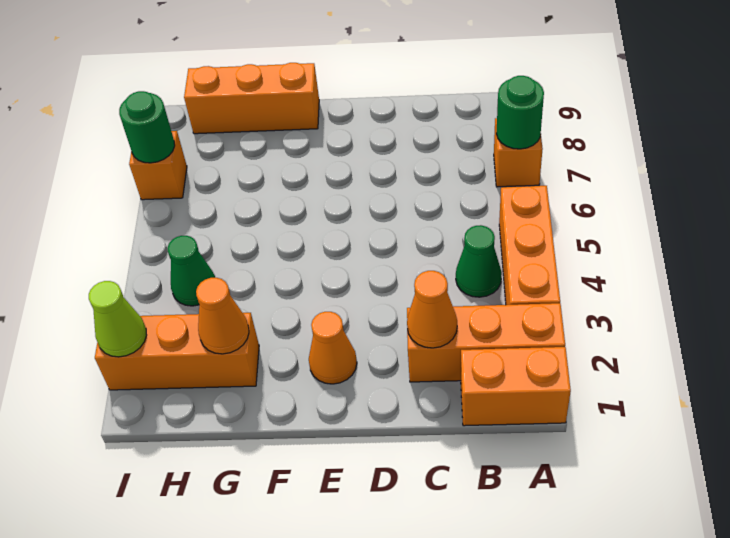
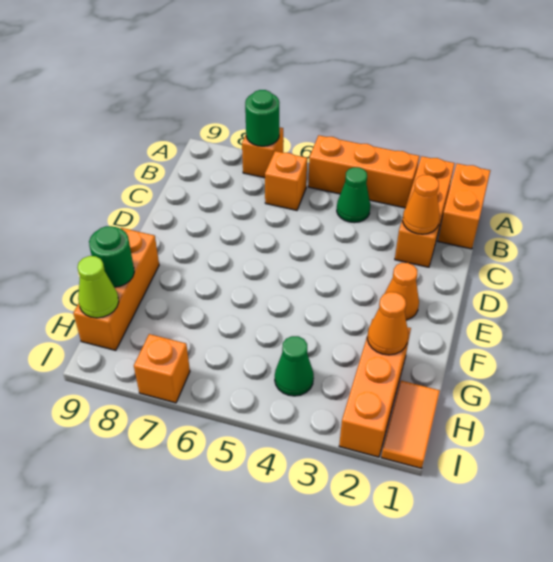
none -> orange 1x1 brick [265,151,307,210]
none -> orange 1x2 tile [381,381,440,469]
lime 1x1 cone [89,281,147,357] -> lime 1x1 cone moved to [77,256,119,318]
green 1x1 round brick [119,91,175,163] -> green 1x1 round brick moved to [89,226,134,287]

